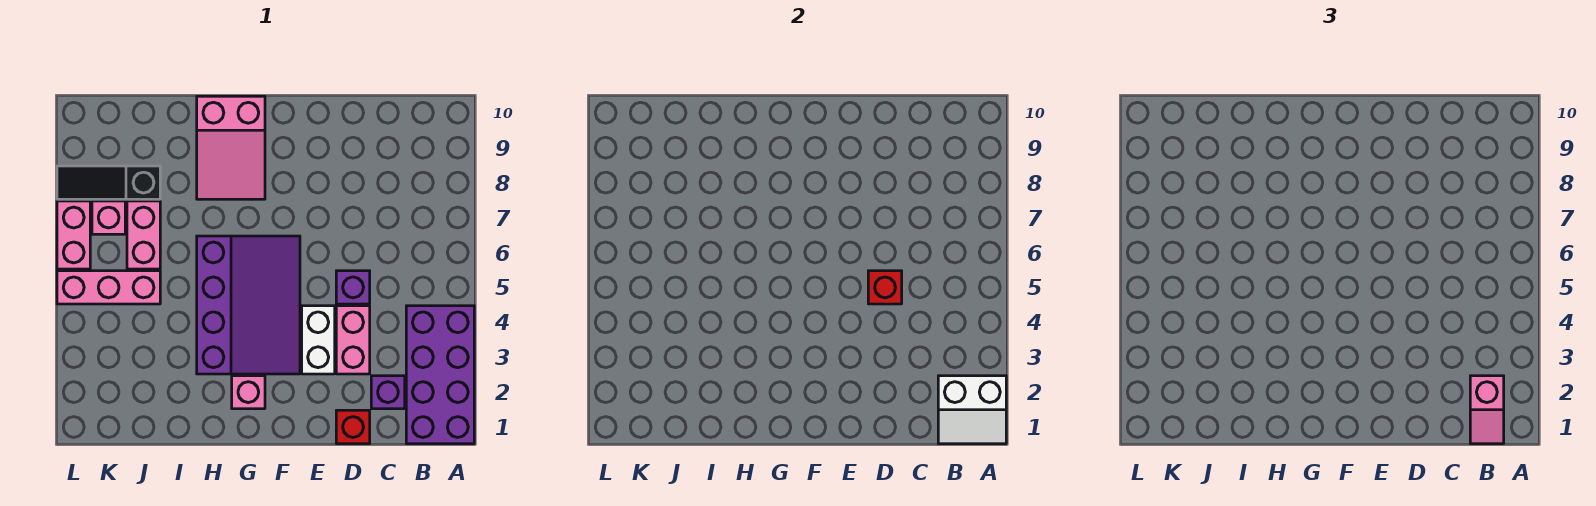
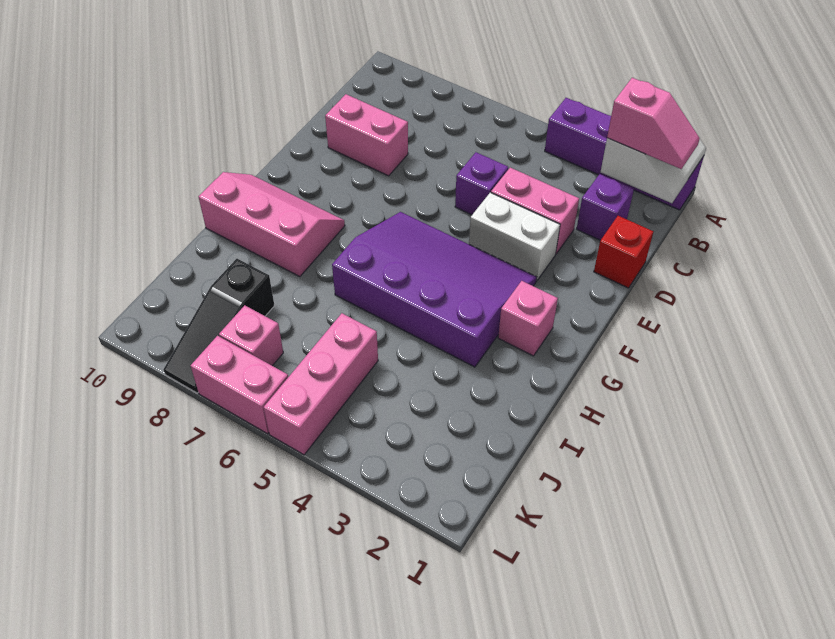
purple 2x4 brick [406,306,474,444] -> purple 1x4 brick [545,98,704,210]
red 1x1 brick [868,271,902,304] -> none
pink 2x3 slope [197,96,265,199] -> pink 2x3 slope turned to [199,172,345,277]
pink 1x2 brick [127,201,160,269] -> pink 1x2 brick moved to [325,94,408,176]

